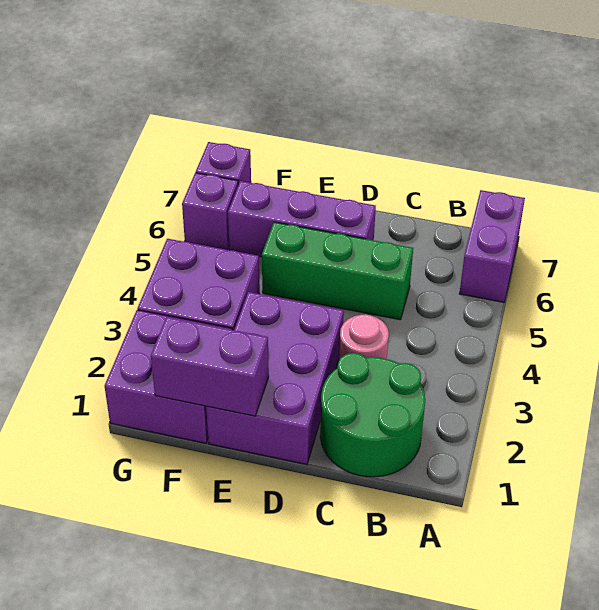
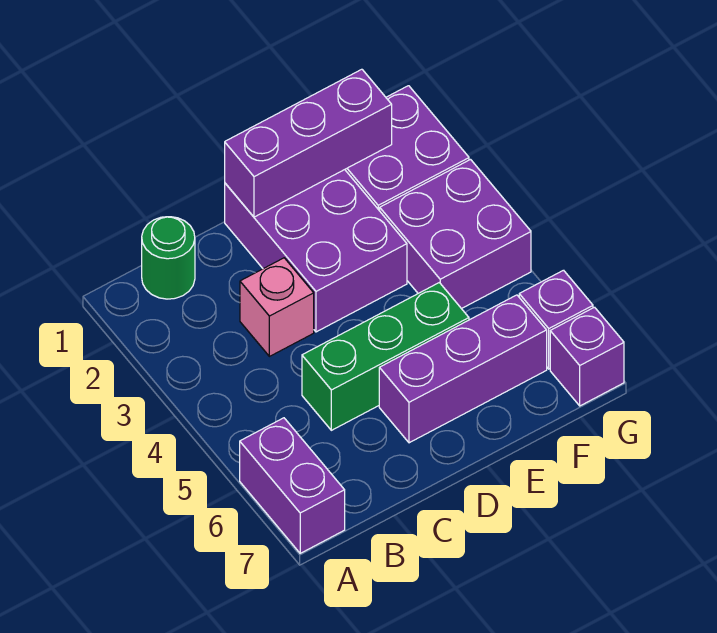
green 2x2 round brick [320,353,425,477] -> green 1x1 round brick [142,217,195,299]
pink 1x1 round brick [339,314,389,360] -> pink 1x1 brick [240,258,314,356]
purple 1x2 brick [151,317,269,416] -> purple 1x3 brick [225,69,392,217]

